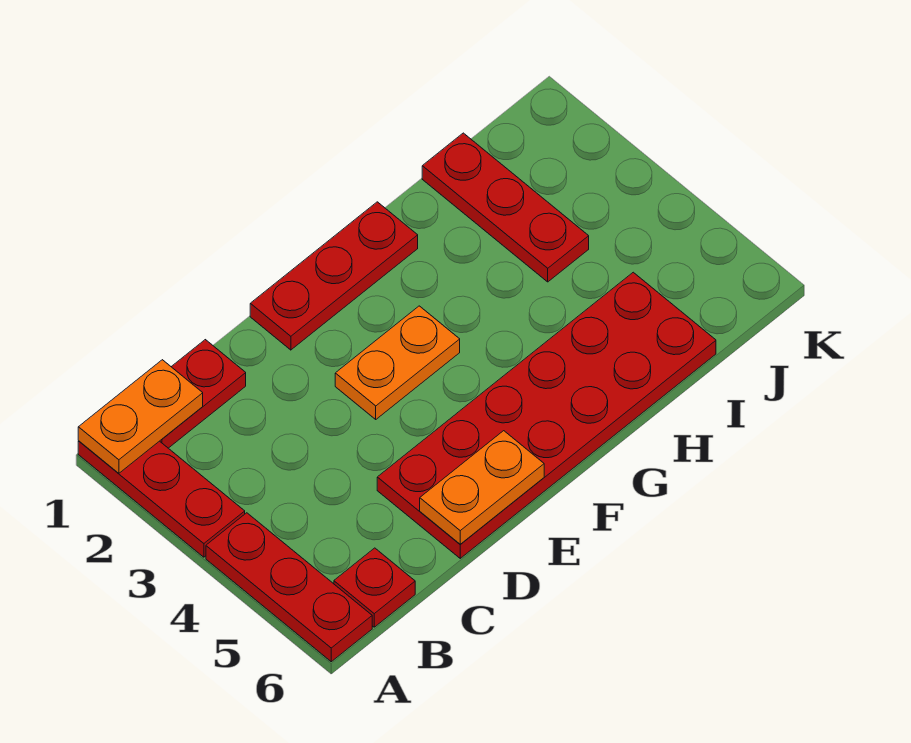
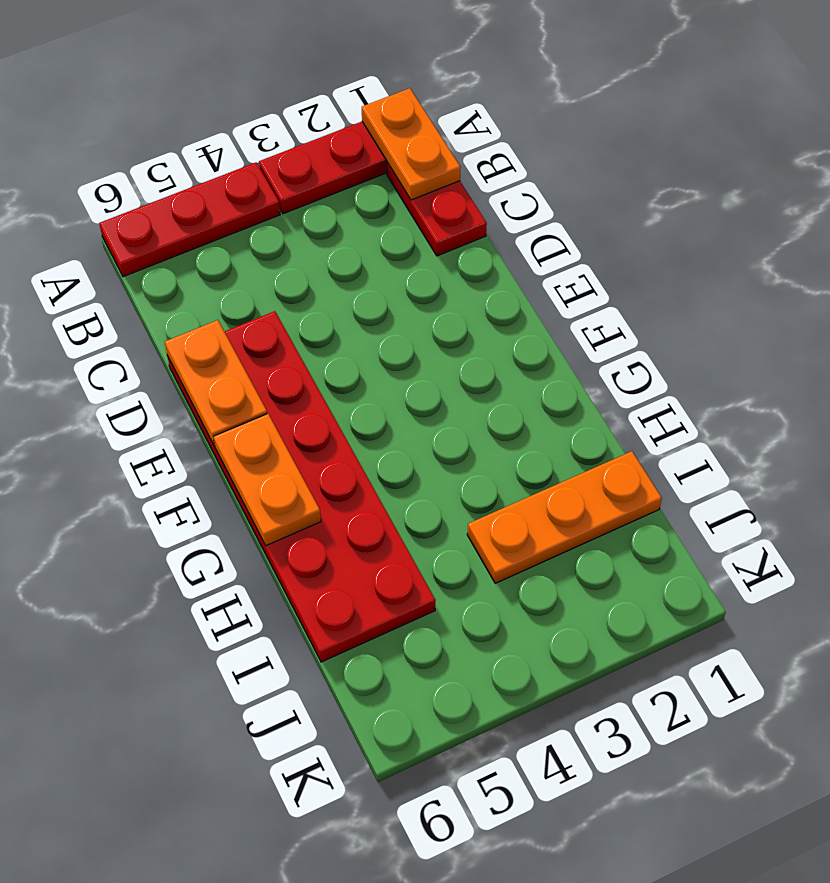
red 1x1 plate [334,548,415,627] -> none
red 1x3 plate [250,202,418,350] -> none
orange 1x2 plate [335,306,460,419] -> orange 1x2 plate moved to [214,414,321,545]
red 1x3 plate [422,133,589,282] -> orange 1x3 plate [467,451,662,583]

